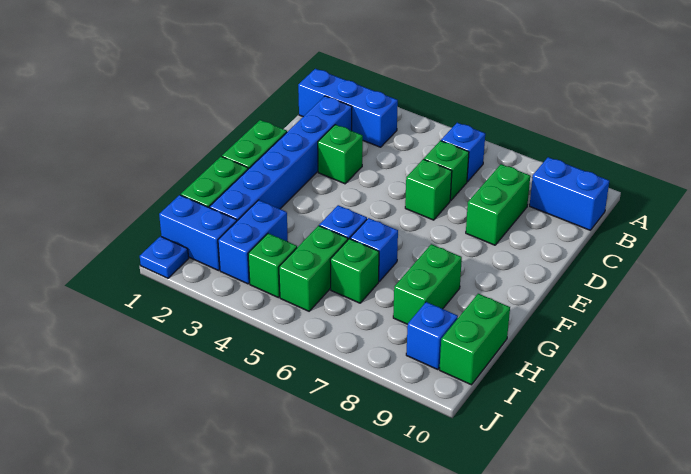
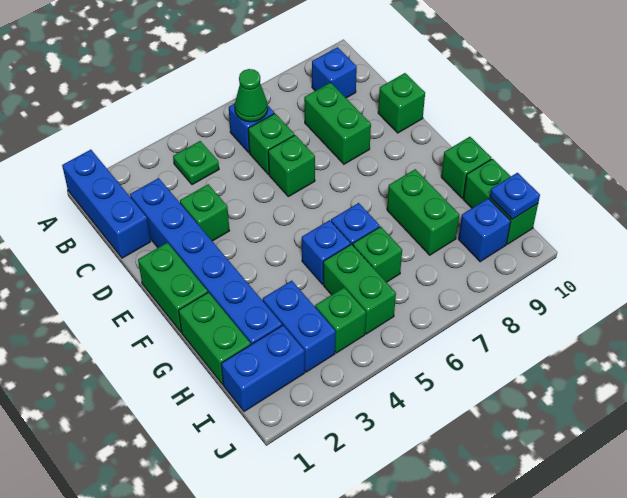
blue 1x3 brick [298,69,398,147] -> blue 1x3 brick turned to [62,150,151,258]
none -> green 1x1 plate [173,141,219,185]
none -> green 1x1 cone [235,69,268,122]
blue 1x2 brick [530,157,609,230] -> blue 1x1 brick [312,47,357,98]
none -> green 1x1 brick [378,73,425,133]
none -> green 1x1 brick [441,137,491,198]
blue 1x1 plate [140,236,189,278] -> blue 1x1 plate moved to [490,173,540,219]

